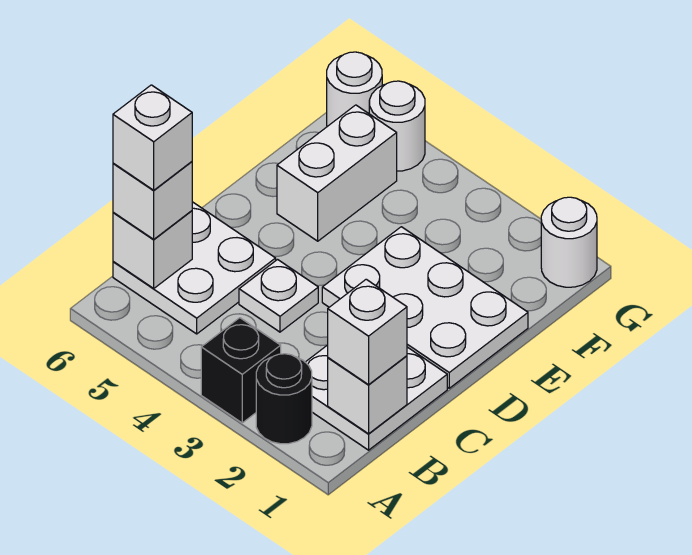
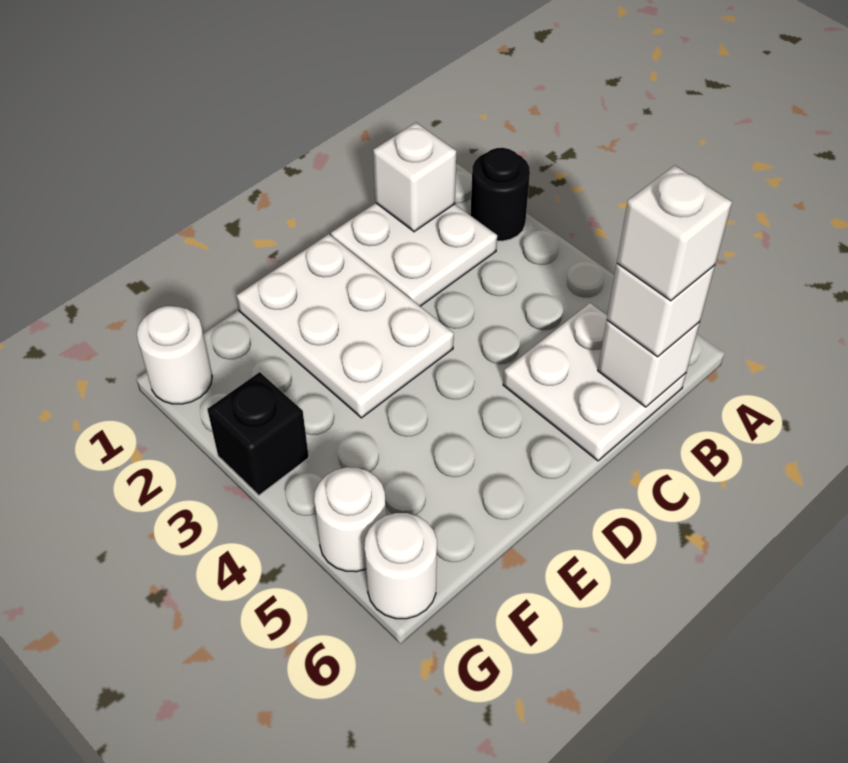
black 1x1 brick [201,318,281,423] -> black 1x1 brick moved to [207,372,309,495]
white 1x1 brick [328,279,407,385] -> none
white 1x1 plate [239,260,318,332] -> none
white 1x2 brick [277,105,397,241] -> none

